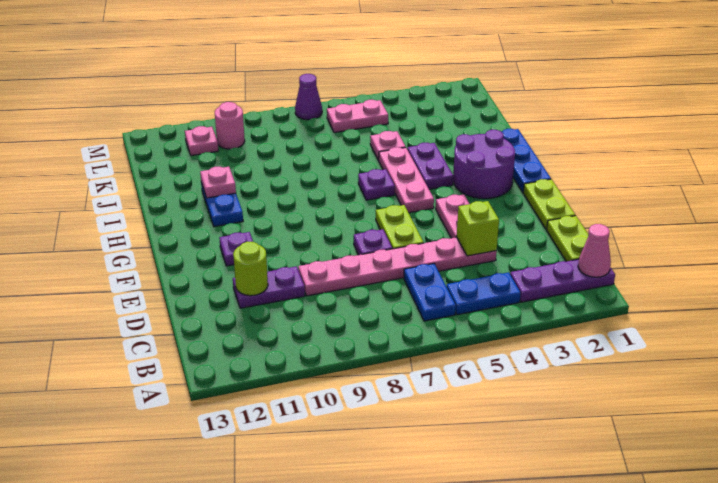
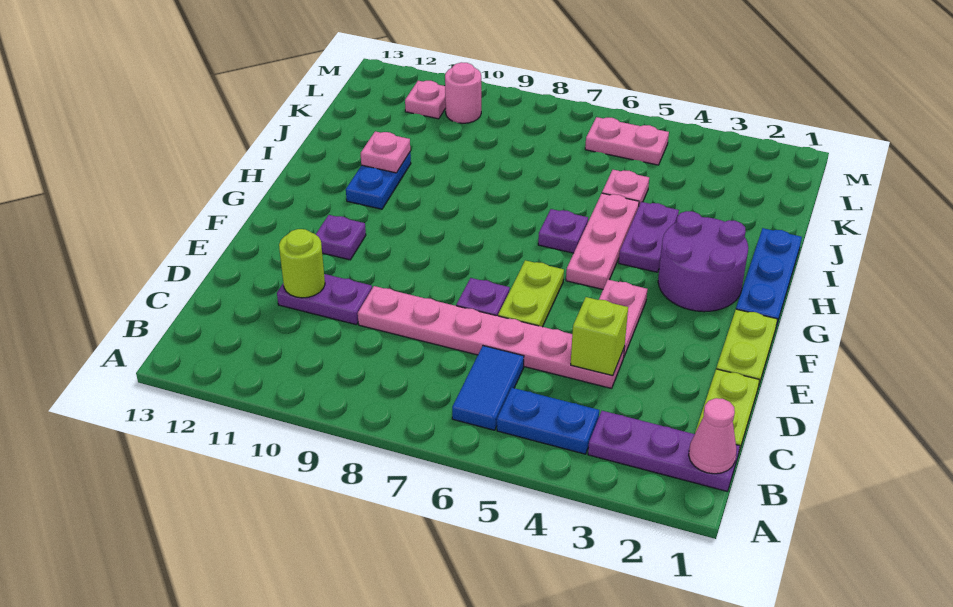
blue 1x2 plate [404,264,456,321] -> blue 1x2 tile [452,346,524,430]
purple 1x1 cone [295,74,322,120] -> none

